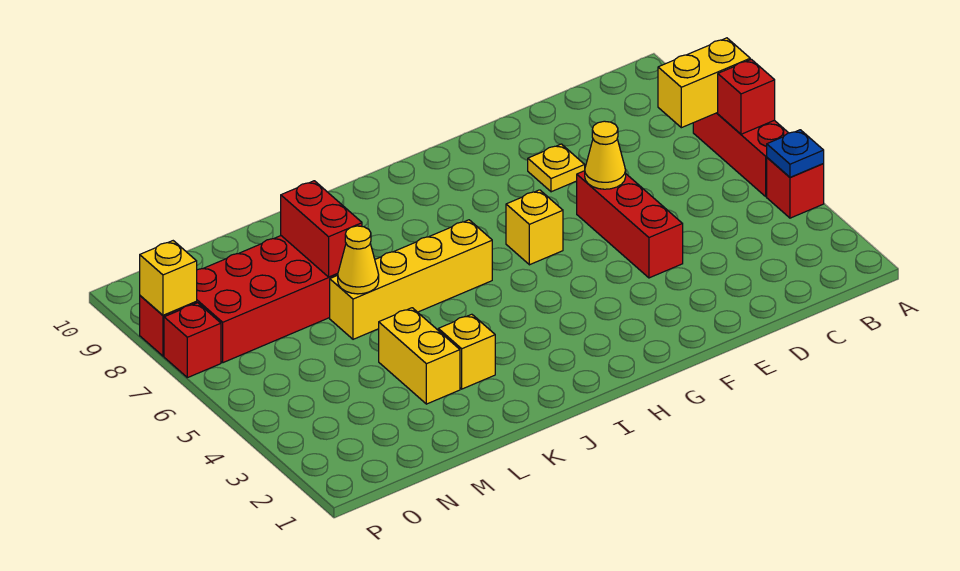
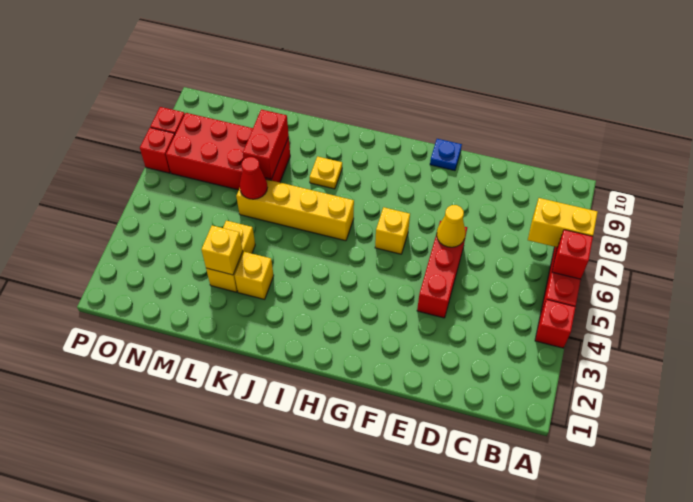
blue 1x1 plate [767,130,824,177] -> blue 1x1 plate moved to [430,139,462,171]
yellow 1x1 plate [528,144,585,192] -> yellow 1x1 plate moved to [310,157,342,189]
yellow 1x1 cone [338,226,379,294] -> red 1x1 cone [240,157,267,199]
yellow 1x1 brick [140,241,197,315] -> yellow 1x1 brick moved to [201,225,243,275]

